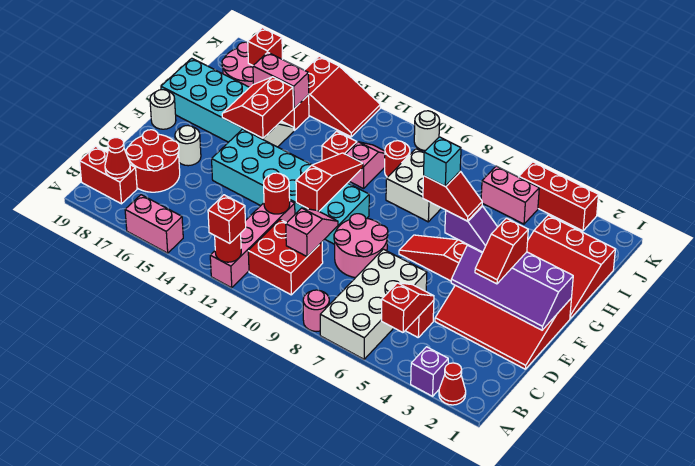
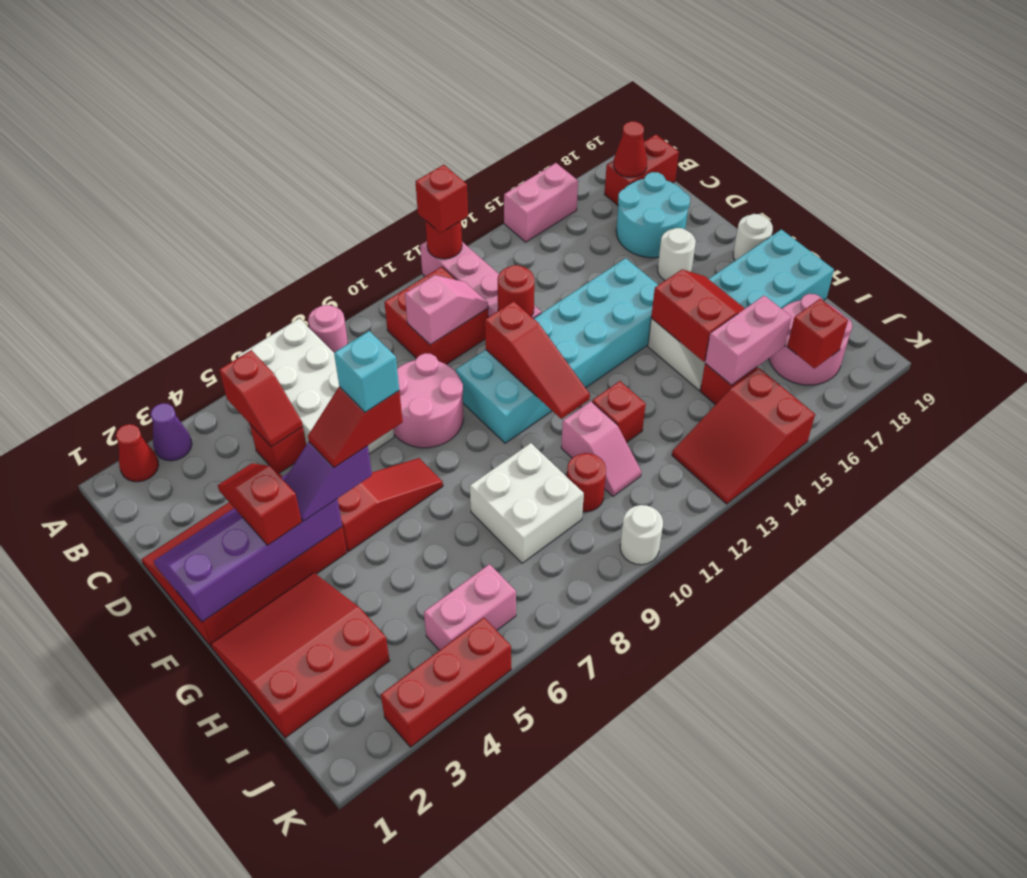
purple 1x1 brick [411,347,448,396] -> purple 1x1 cone [150,403,192,461]
pink 1x2 slope [286,208,338,256] -> pink 1x2 slope turned to [405,275,488,345]
red 2x2 round brick [126,130,180,192] -> cyan 2x2 round brick [616,172,690,258]

